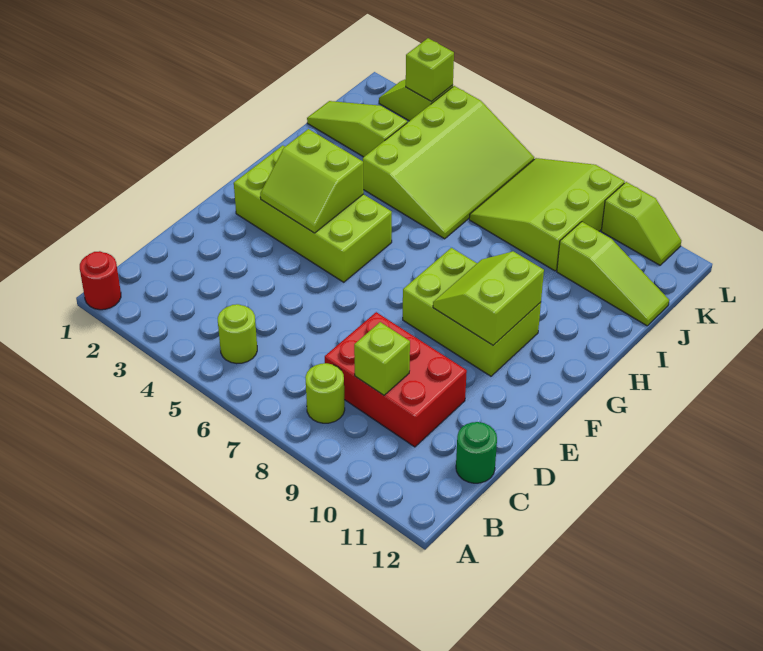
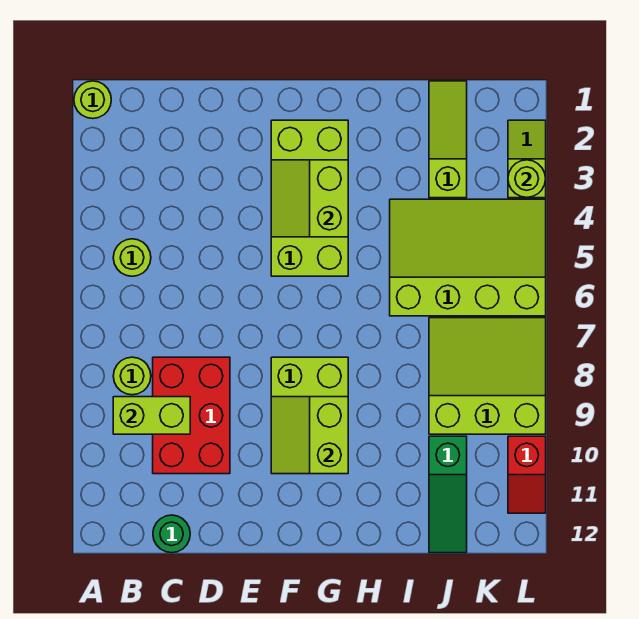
red 1x1 round brick [80,251,121,310] -> lime 1x1 round brick [74,81,111,119]
lime 1x1 brick [354,322,410,395] -> lime 1x2 brick [113,397,190,434]
lime 2x2 slope [433,251,544,345] -> lime 2x2 slope turned to [271,397,348,474]
lime 3x4 slope [363,86,534,239] -> lime 3x4 slope turned to [390,199,546,316]
lime 1x3 slope [557,222,669,326] -> green 1x3 slope [429,436,467,553]
lime 1x1 brick [406,38,454,102] -> lime 1x1 round brick [508,160,546,198]
lime 1x2 slope [601,182,681,265] -> red 1x2 slope [508,436,546,513]

